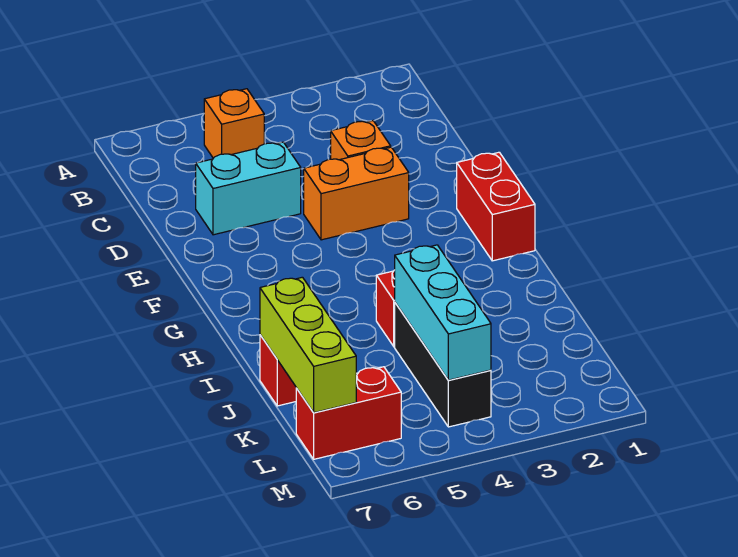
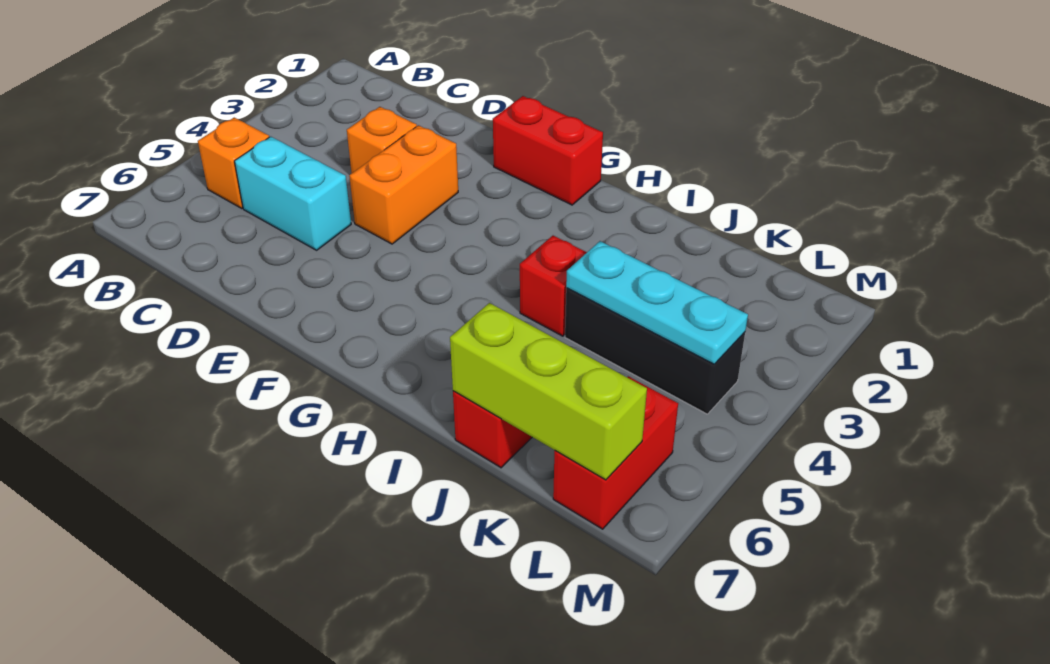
cyan 1x2 brick [196,142,301,235] -> cyan 1x2 brick turned to [235,137,351,250]
cyan 1x3 brick [395,245,491,380] -> cyan 1x3 plate [566,241,748,364]

